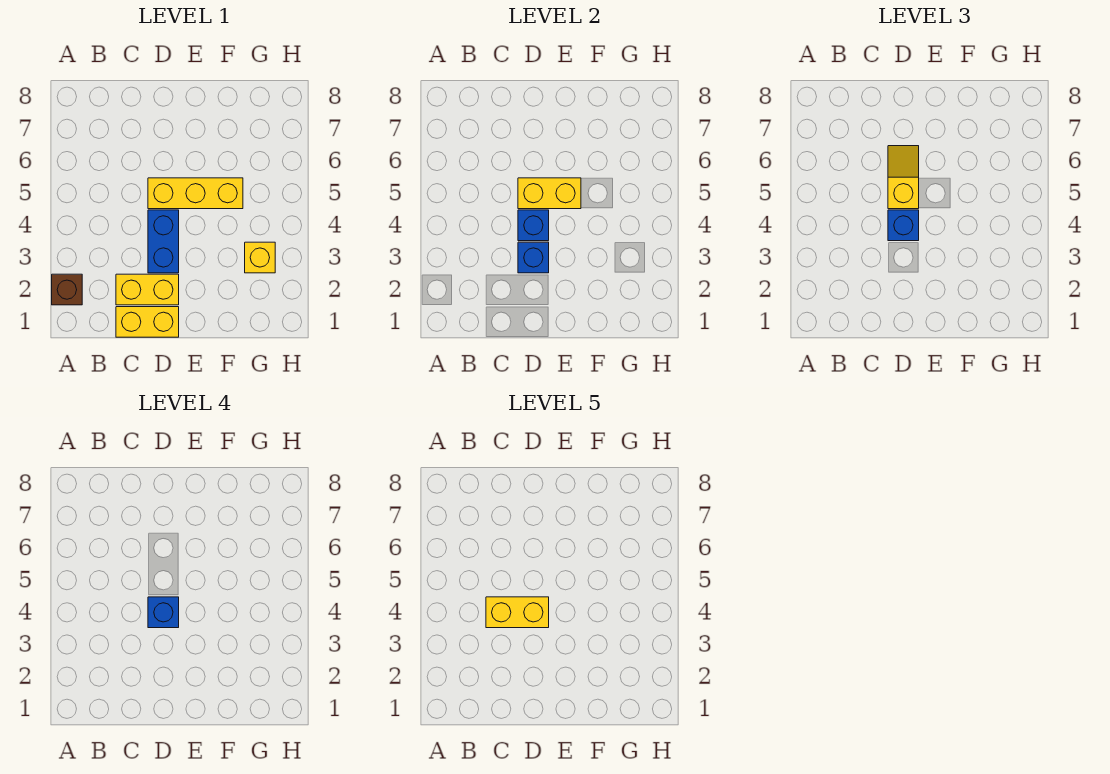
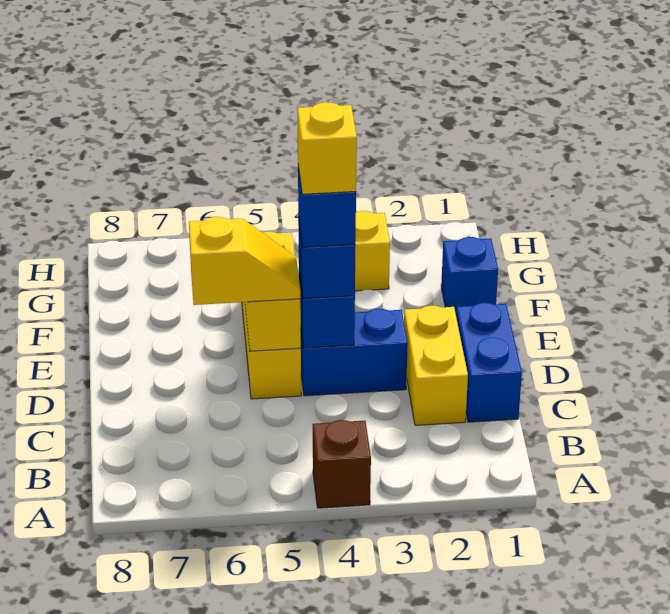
brown 1x1 brick [52,274,82,305] -> brown 1x1 brick moved to [313,420,371,508]
yellow 1x2 brick [116,307,179,337] -> blue 1x2 brick [456,303,522,422]
yellow 1x2 brick [486,597,549,628] -> yellow 1x1 brick [297,102,357,194]
blue 1x1 brick [518,242,549,273] -> blue 1x1 brick moved to [441,237,498,313]
yellow 1x2 slope [888,146,919,209] -> yellow 1x2 slope turned to [189,217,300,305]

